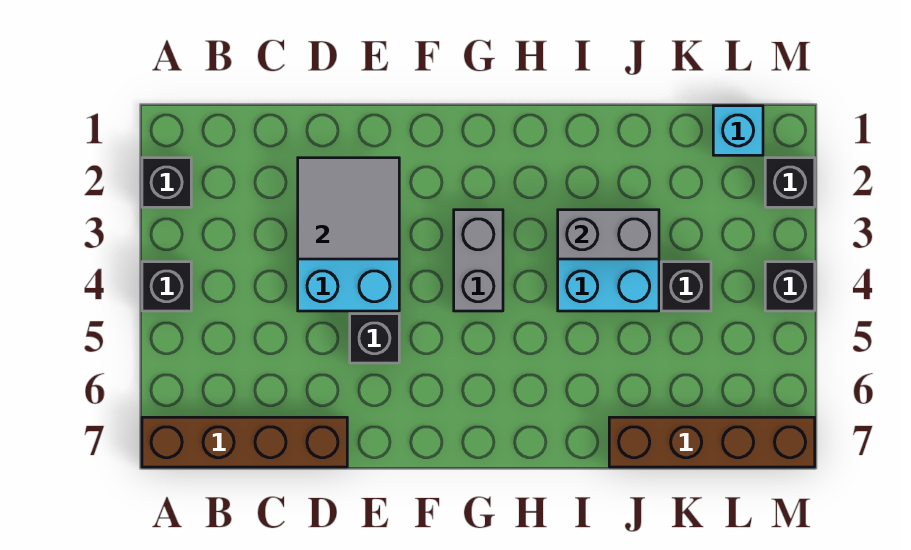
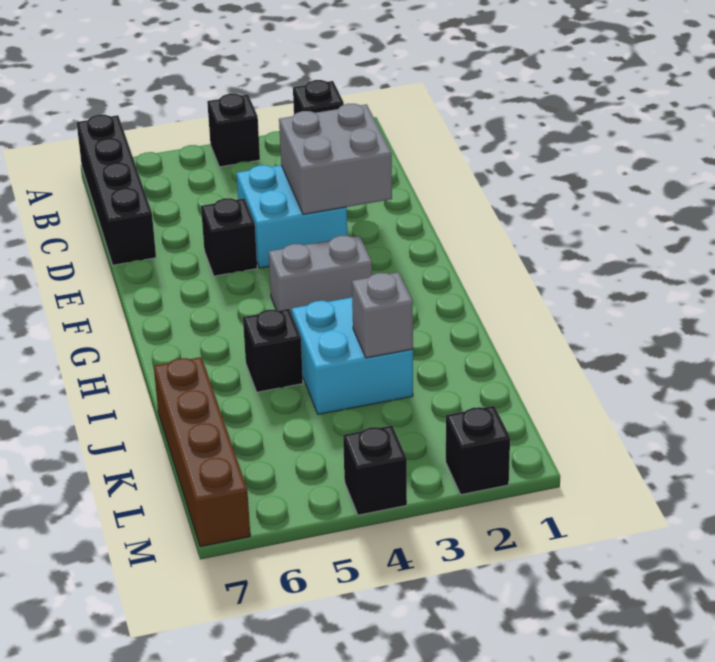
brown 1x4 brick [142,417,347,467] -> black 1x4 brick [77,115,156,265]
grey 2x2 tile [298,158,399,259] -> grey 2x2 brick [279,104,392,214]
grey 1x2 brick [558,210,659,259] -> grey 1x1 brick [352,272,413,358]
black 1x1 brick [661,262,711,311] -> black 1x1 brick moved to [243,309,303,392]
cyan 1x1 brick [713,106,763,155] -> none

